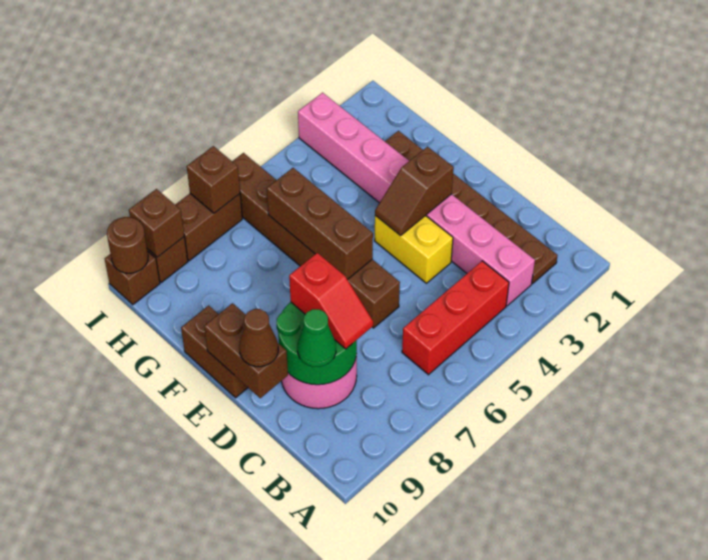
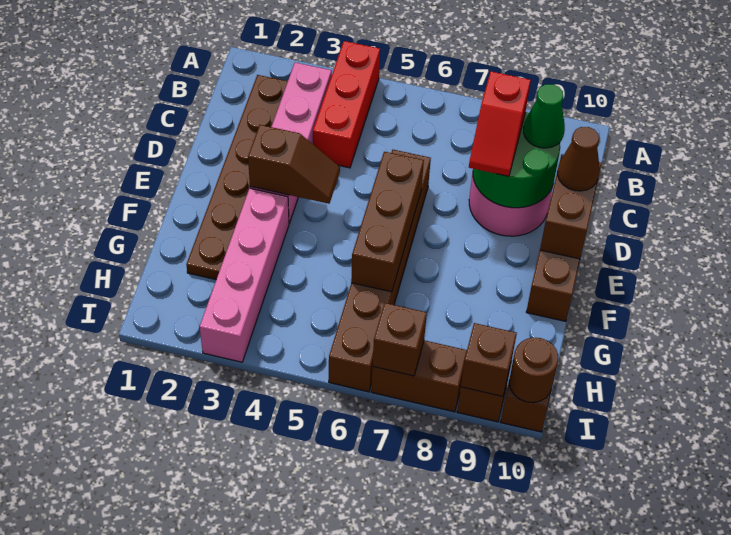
red 1x3 brick [402,261,509,375] -> red 1x3 brick turned to [313,41,380,168]
red 1x2 slope [289,253,373,349] -> red 1x2 slope turned to [469,71,531,176]
yellow 1x2 brick [375,215,453,283] -> none

